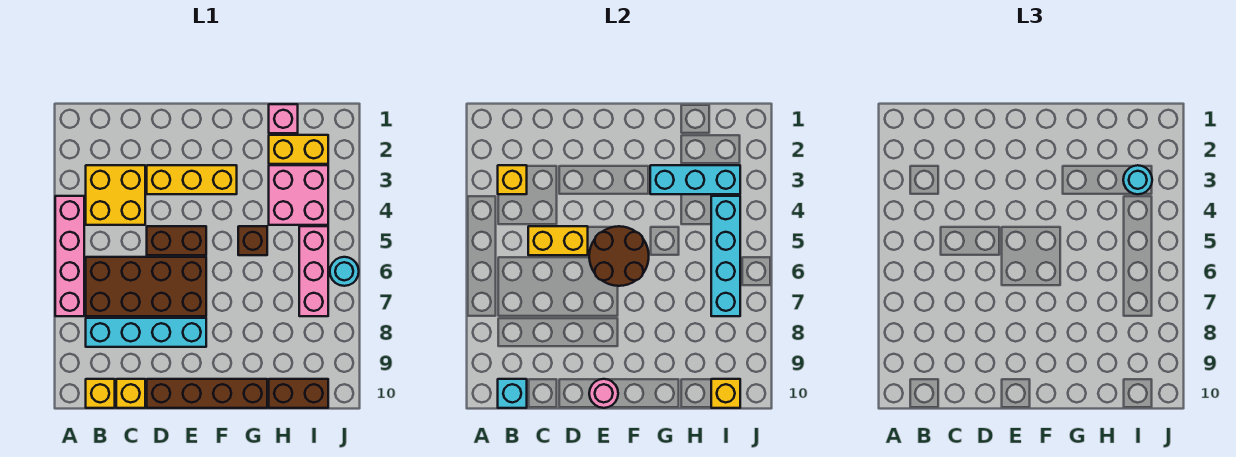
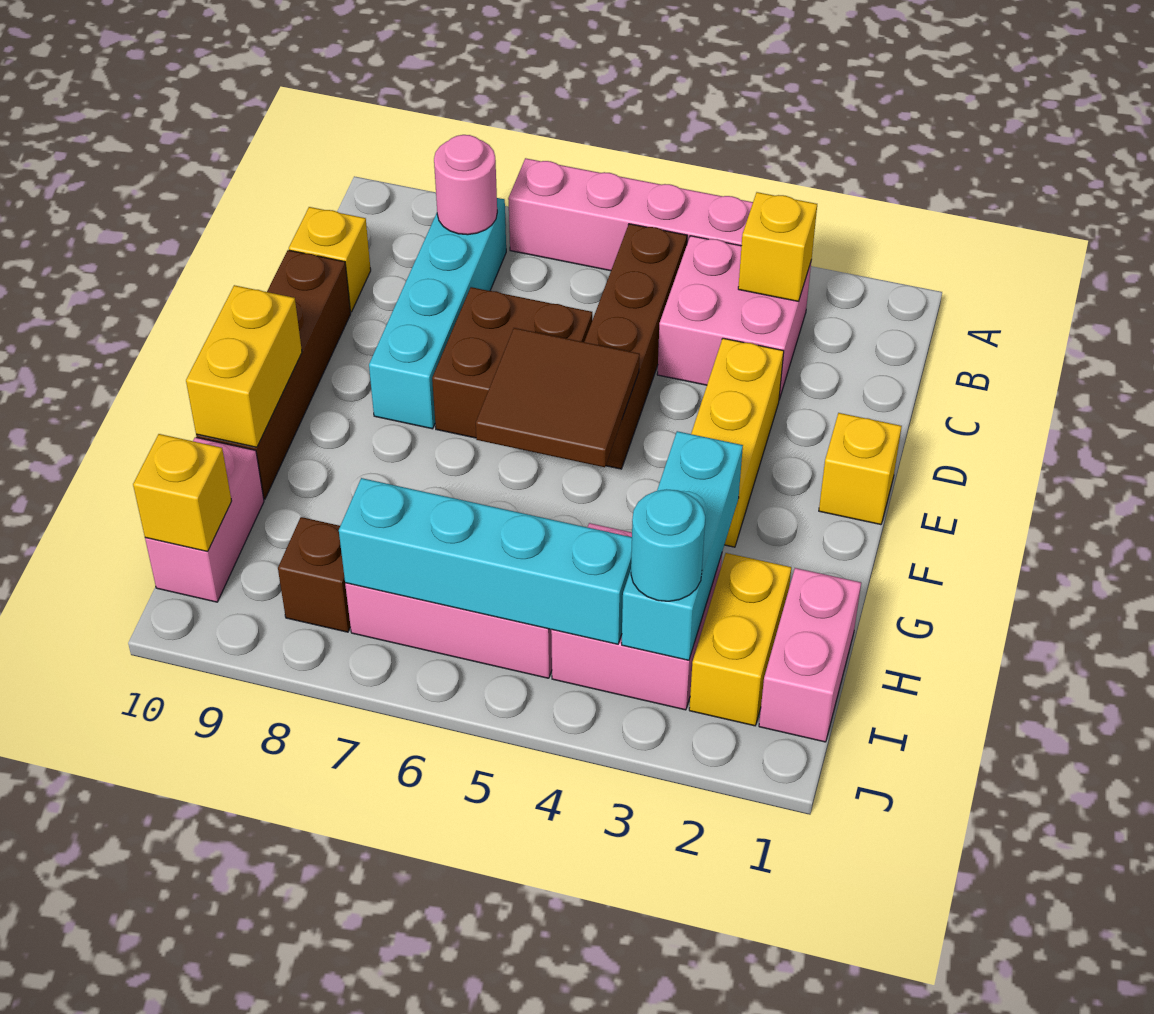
yellow 2x2 brick [86,165,145,225] -> pink 2x2 brick [657,236,811,400]
brown 2x4 brick [86,257,206,316] -> brown 2x2 brick [432,287,592,438]
yellow 1x1 brick [86,379,115,408] -> yellow 1x1 brick moved to [819,413,902,525]
cyan 1x1 brick [498,379,527,408] -> none
yellow 1x2 brick [528,226,588,255] -> yellow 1x2 brick moved to [186,285,302,447]
brown 1x2 brick [147,226,206,255] -> brown 1x4 brick [584,224,687,469]
brown 2x2 round brick [589,226,649,286] -> brown 2x2 tile [476,328,640,467]
pink 1x1 round brick [589,379,618,408] -> pink 1x1 round brick moved to [434,135,497,235]
brown 1x1 brick [238,226,267,255] -> brown 1x1 brick moved to [278,517,350,632]
pink 1x1 brick [269,104,298,133] -> pink 1x2 brick [759,568,861,742]
brown 1x2 brick [269,379,328,408] -> pink 1x2 brick [145,437,264,602]
cyan 1x1 round brick [330,257,359,286] -> none

